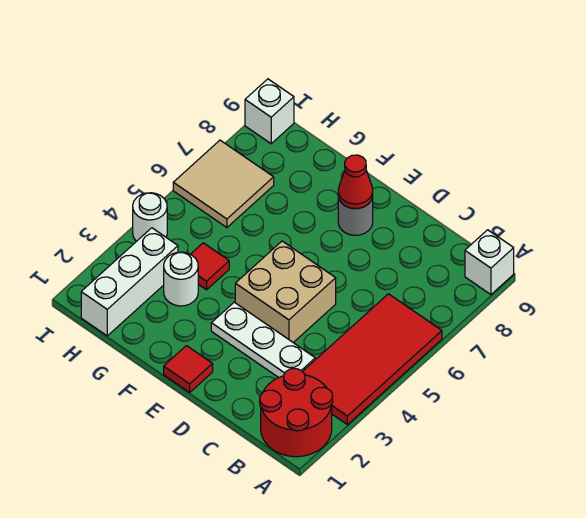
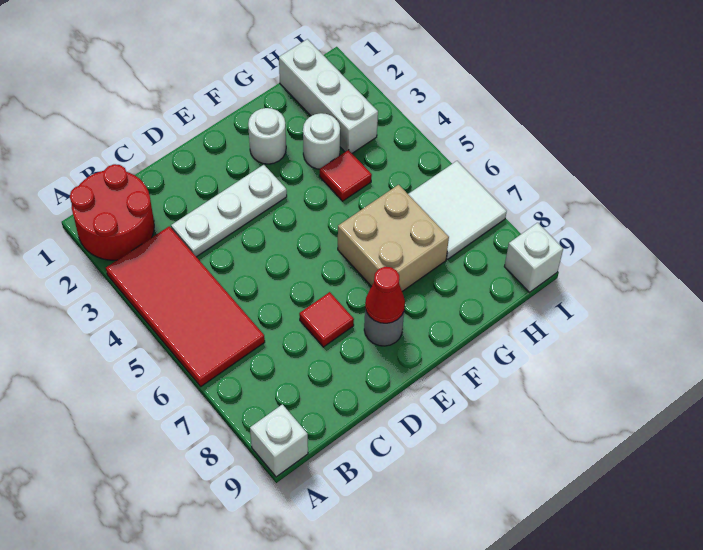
tan 2x2 brick [235,241,336,343] -> tan 2x2 brick moved to [338,185,449,291]
red 1x1 tile [164,346,213,392] -> red 1x1 tile moved to [299,292,354,347]
tan 2x2 tile [173,140,274,228] -> white 2x2 tile [408,161,507,259]
white 1x1 round brick [133,193,167,241] -> white 1x1 round brick moved to [248,108,286,164]

